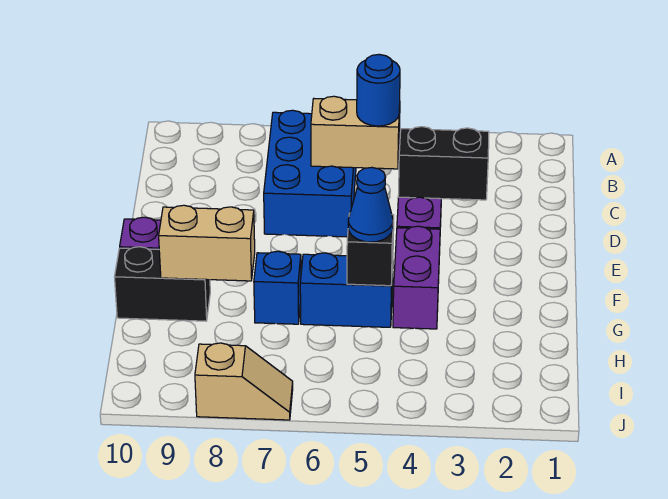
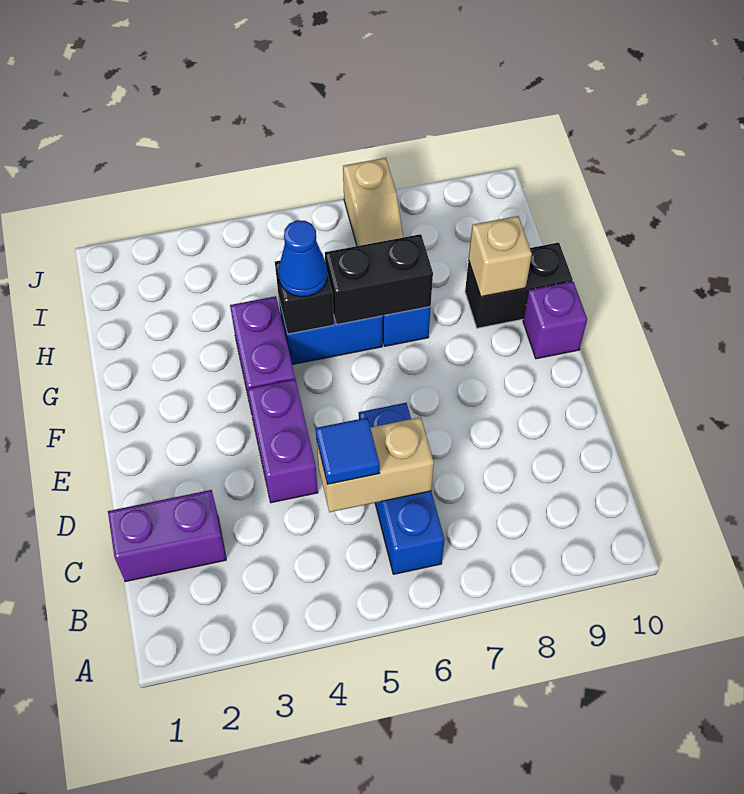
blue 2x3 brick [264,110,356,237] -> blue 1x3 brick [359,403,445,574]
none -> purple 1x2 brick [108,490,226,582]
blue 1x1 round brick [357,54,400,126] -> blue 1x1 tile [316,418,380,484]
black 1x2 brick [398,127,489,200] -> black 1x2 brick moved to [325,234,433,325]
tan 1x2 brick [159,205,255,281] -> tan 1x1 brick [469,216,532,297]
tan 1x2 slope [195,343,293,420] -> tan 1x2 slope turned to [343,158,403,246]

